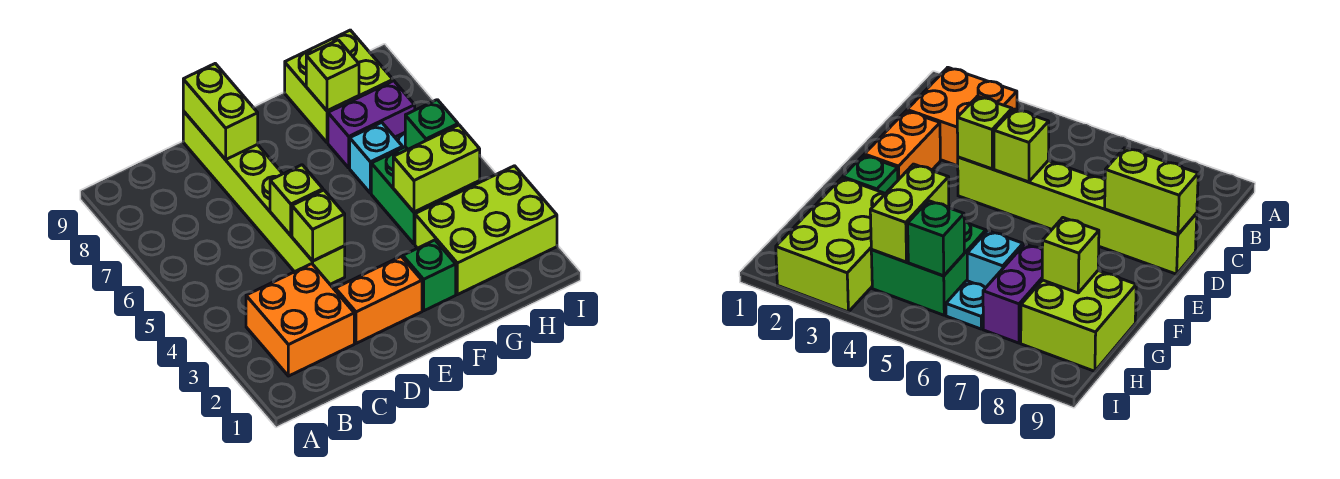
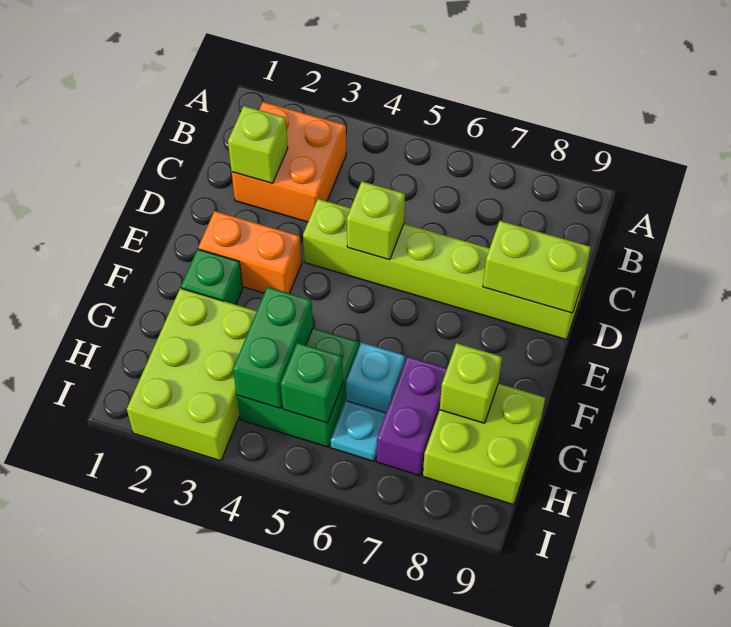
orange 1x2 brick [335,257,422,343] -> orange 1x2 brick turned to [198,211,302,293]
lime 1x1 brick [292,190,345,261] -> lime 1x1 brick moved to [228,106,288,183]
lime 1x2 brick [393,125,480,212] -> green 1x2 brick [233,287,313,408]

